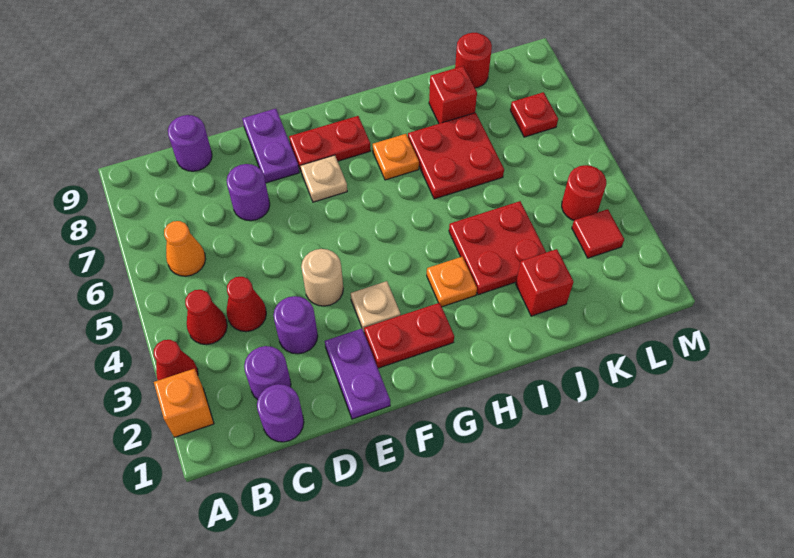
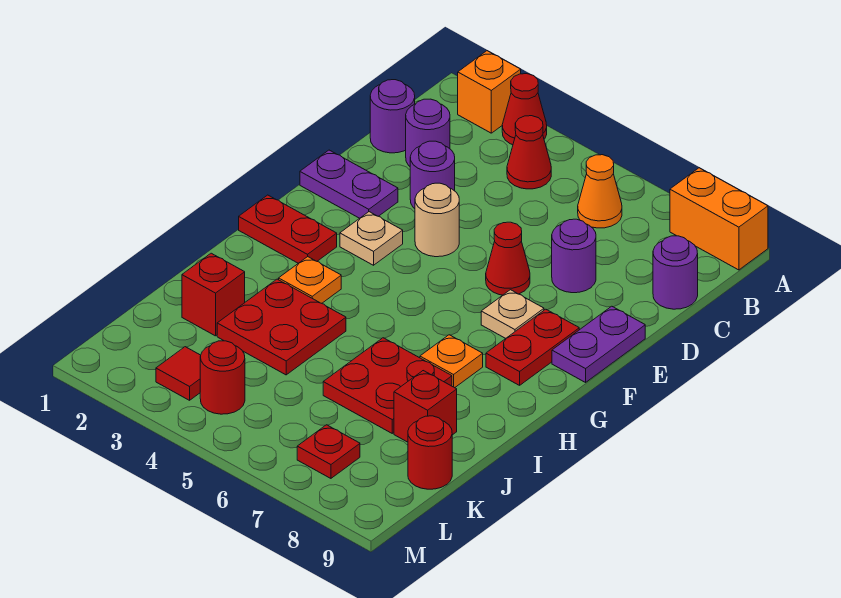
none -> orange 1x2 brick [670,168,768,270]
red 1x1 cone [227,277,266,332] -> red 1x1 cone moved to [486,222,530,295]
purple 1x2 plate [242,109,299,183] -> purple 1x2 plate turned to [552,306,645,382]
red 1x2 plate [364,303,454,368] -> red 1x2 plate turned to [239,195,337,263]

